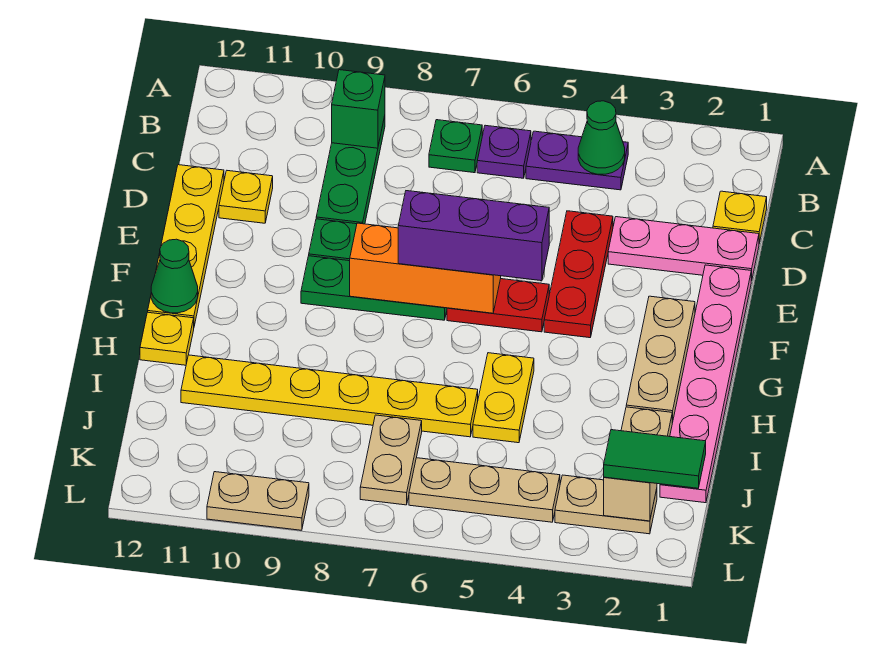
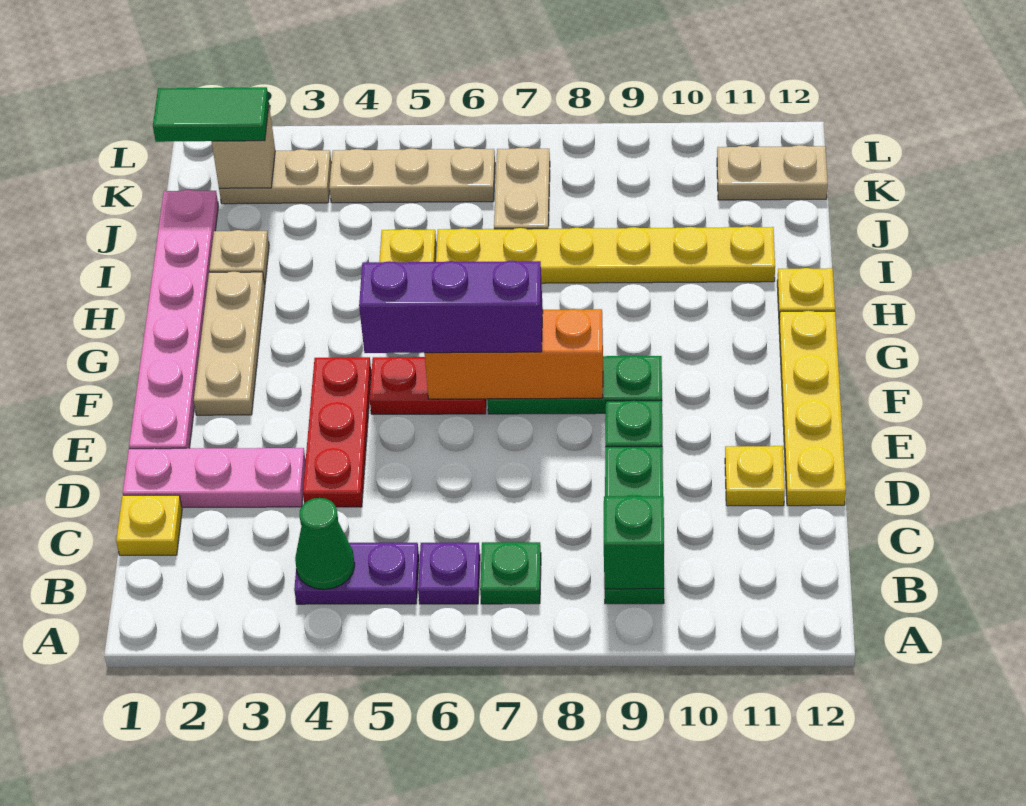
green 1x1 cone [151,239,198,313] -> none
tan 1x2 plate [207,472,309,530] -> tan 1x2 plate moved to [717,145,828,200]

